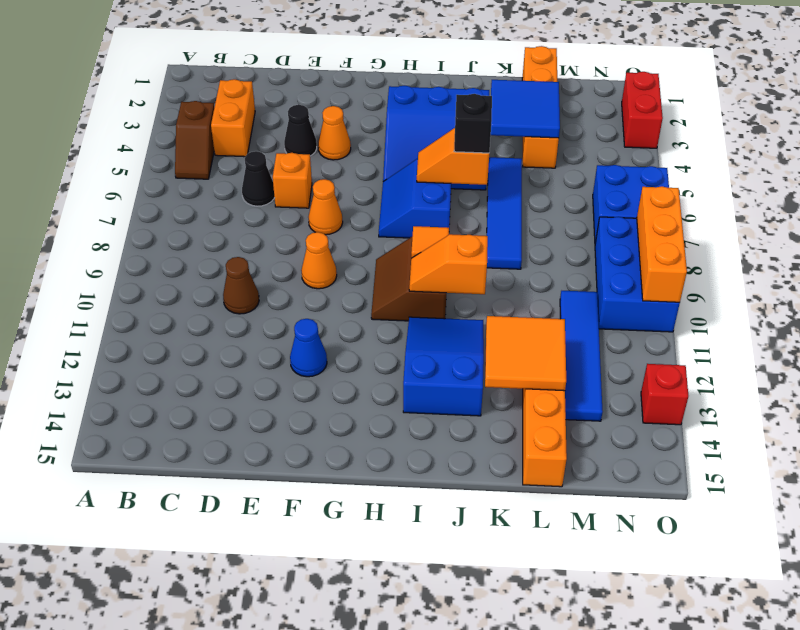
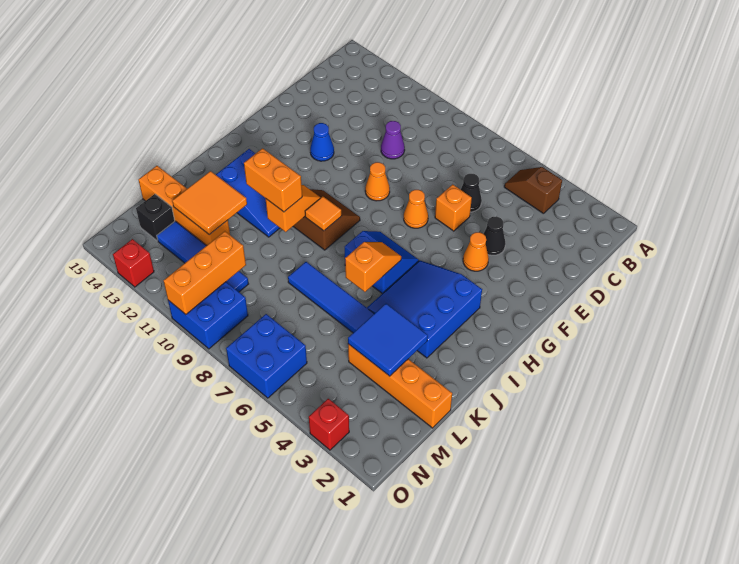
orange 1x2 brick [211,79,255,157] -> orange 1x2 brick moved to [244,148,302,212]
brown 1x1 cone [223,257,259,314] -> purple 1x1 cone [381,121,405,159]
black 1x1 brick [454,94,492,153] -> black 1x1 brick moved to [136,194,175,241]
blue 2x3 brick [595,217,680,332] -> blue 2x2 brick [168,282,248,349]
red 1x2 brick [622,72,663,148] -> red 1x1 brick [309,399,349,450]
orange 1x3 brick [637,186,687,303] -> orange 1x3 brick turned to [164,231,246,314]

